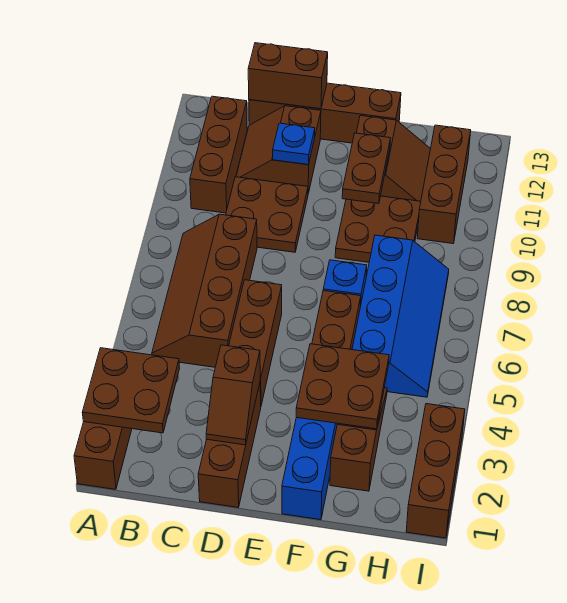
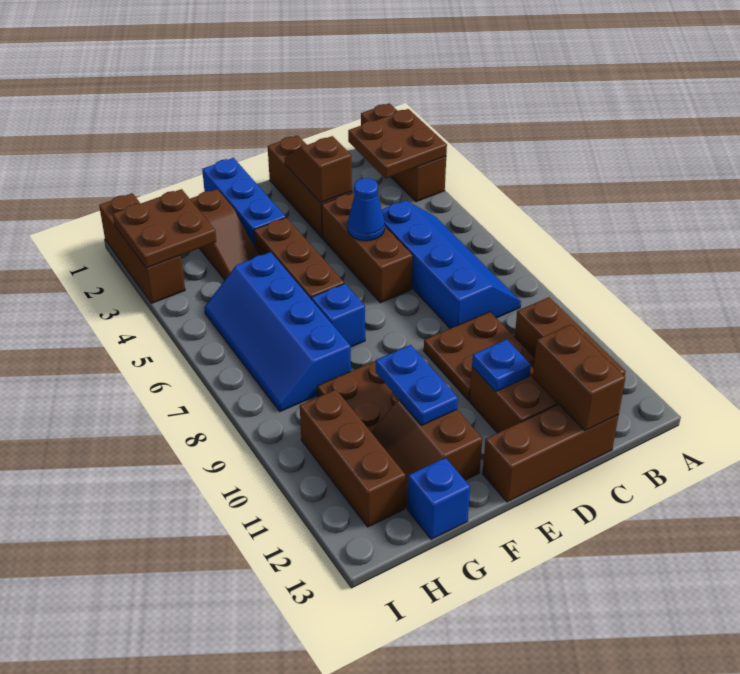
brown 2x4 slope [152,214,257,367] -> blue 2x4 slope [382,200,521,329]
brown 1x4 brick [249,83,401,143] -> brown 1x3 brick [483,404,619,502]
brown 1x2 brick [248,43,328,109] -> brown 1x2 brick turned to [533,325,625,431]
none -> blue 1x1 cone [348,178,385,241]
brown 2x2 plate [296,344,389,429] -> brown 2x2 plate moved to [113,189,216,268]
brown 1x2 plate [342,133,391,204] -> blue 1x2 plate [376,345,458,425]
none -> blue 1x1 brick [408,458,470,539]

